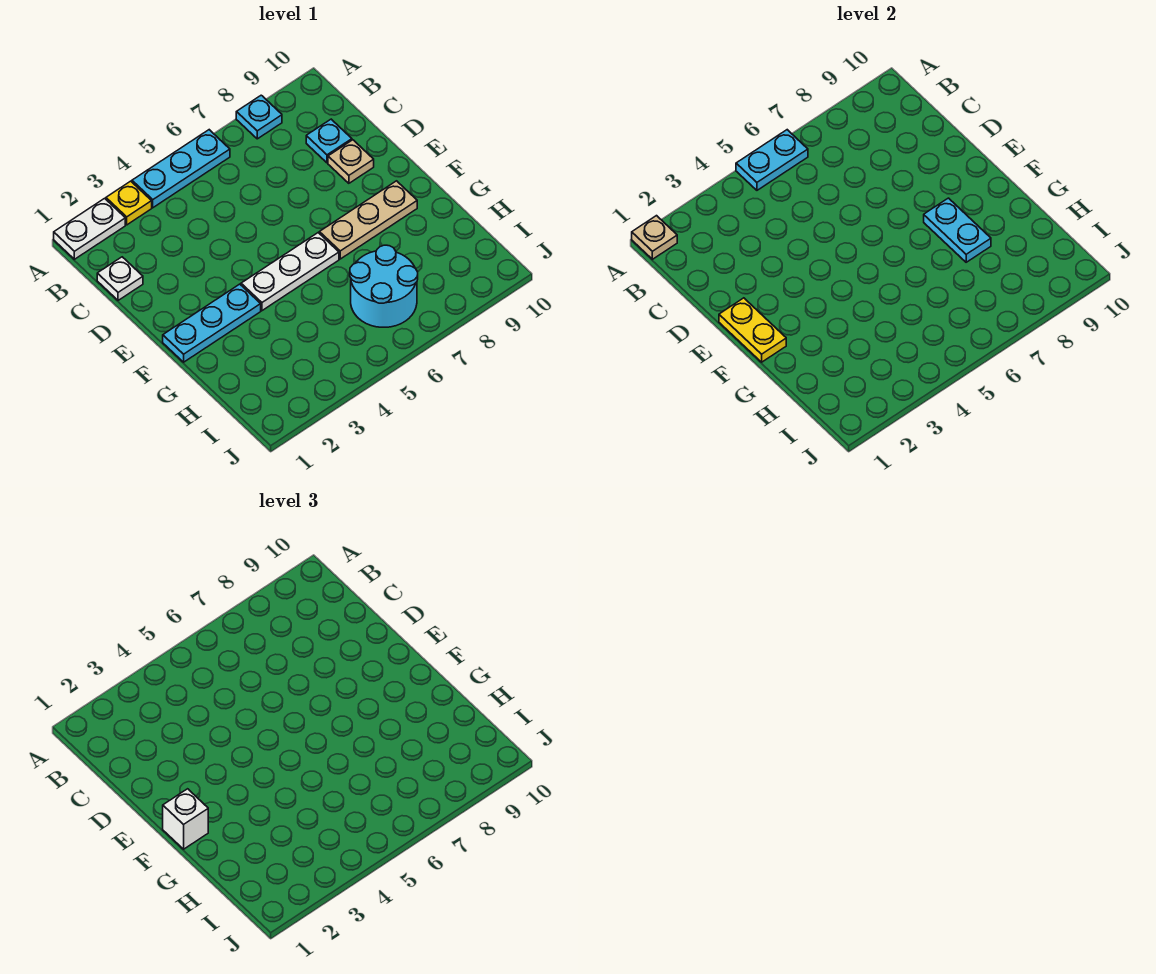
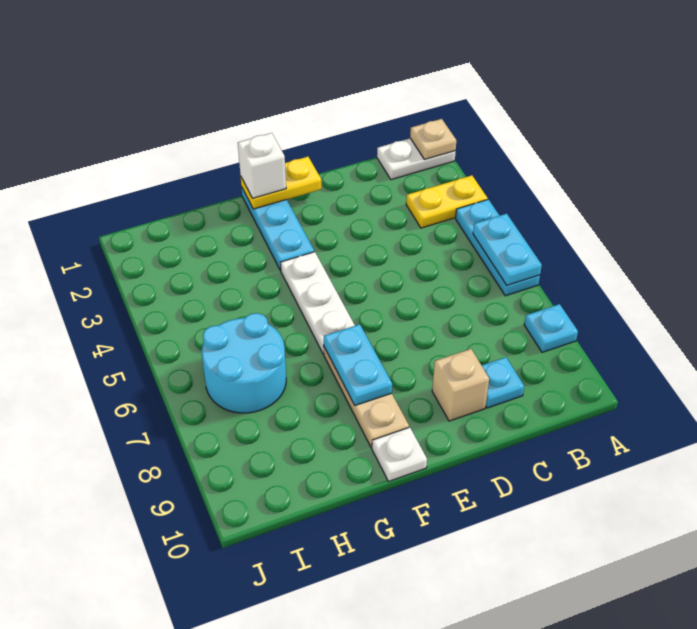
white 1x2 plate [54,198,125,259] -> white 1x2 plate turned to [377,138,456,180]
yellow 1x1 plate [106,181,152,225] -> yellow 1x2 plate [406,175,488,228]
white 1x1 plate [97,257,143,300] -> white 1x1 plate moved to [372,427,427,482]
tan 1x1 plate [328,140,374,183] -> tan 1x1 brick [432,349,489,421]
cyan 1x2 plate [924,198,991,262] -> cyan 1x2 plate turned to [324,324,392,405]

